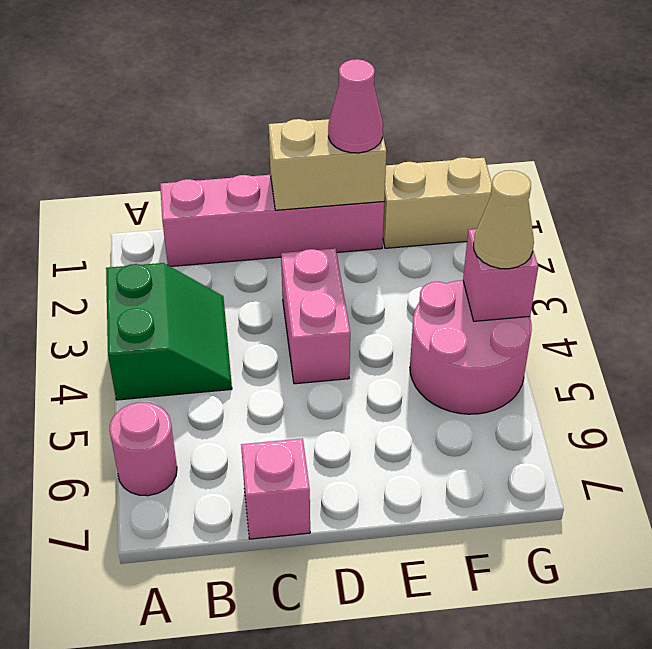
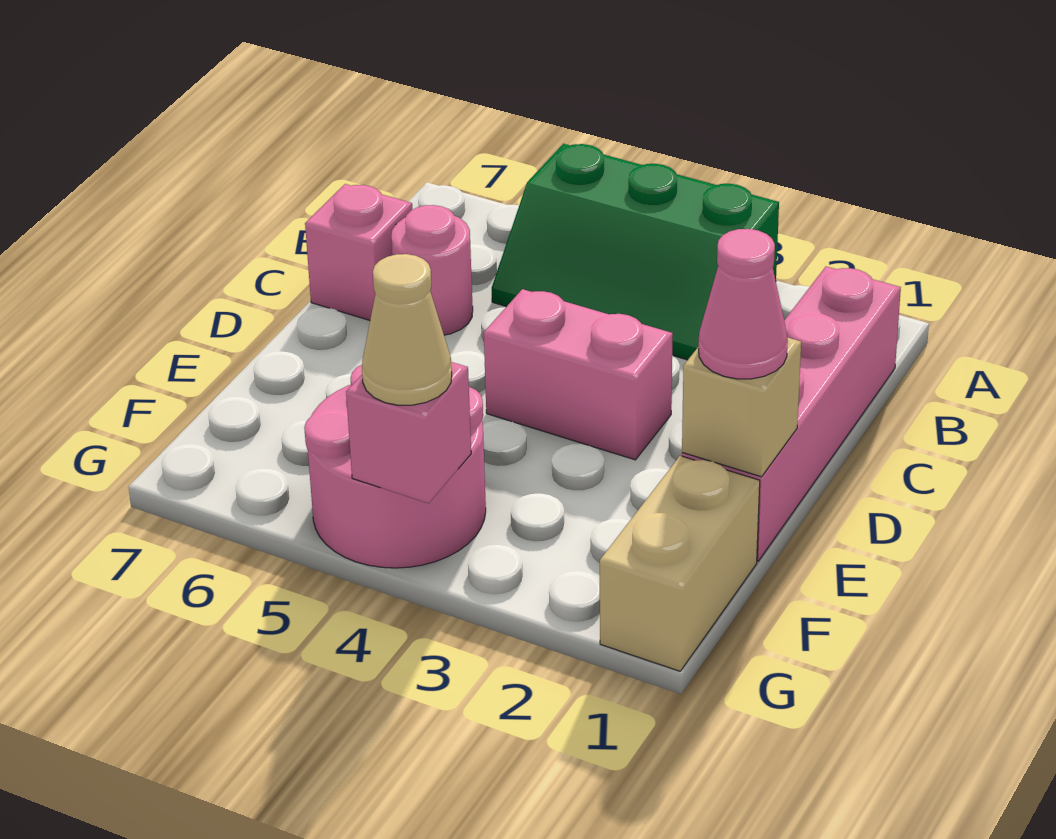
green 2x2 slope [106,263,232,400] -> green 2x3 slope [492,144,779,360]
pink 1x1 round brick [109,402,177,496] -> pink 1x1 round brick moved to [391,205,473,335]
tan 1x2 brick [268,119,386,210] -> tan 1x1 brick [682,337,801,477]

